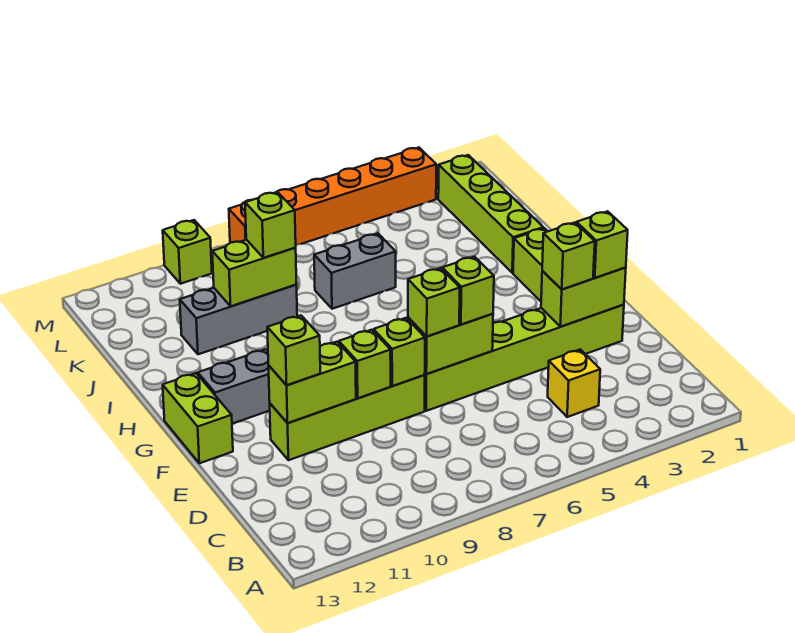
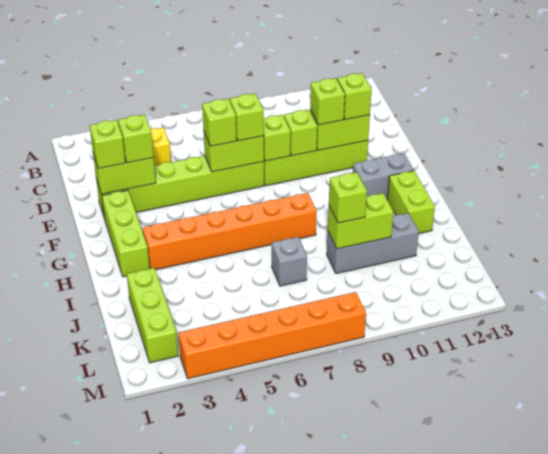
lime 1x2 brick [163,373,233,463] -> lime 1x2 brick moved to [387,171,435,234]
none -> orange 1x6 brick [143,193,317,270]
lime 1x4 brick [438,155,543,273] -> lime 1x3 brick [127,268,178,363]
grey 1x2 brick [314,234,396,309] -> grey 1x1 brick [272,237,307,286]
lime 1x1 brick [163,220,212,284] -> lime 1x1 brick moved to [310,78,345,125]

